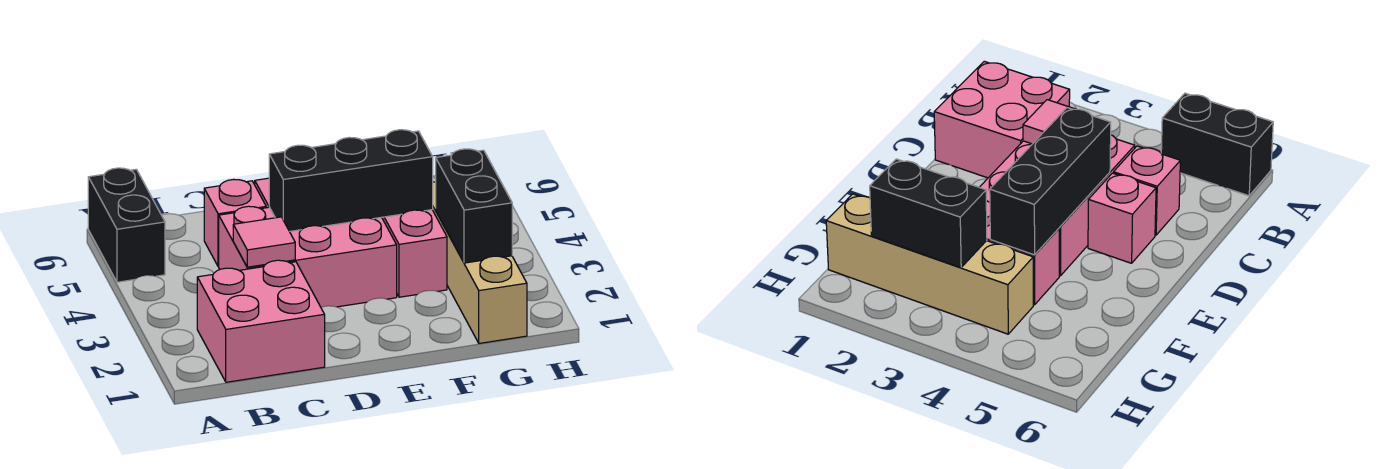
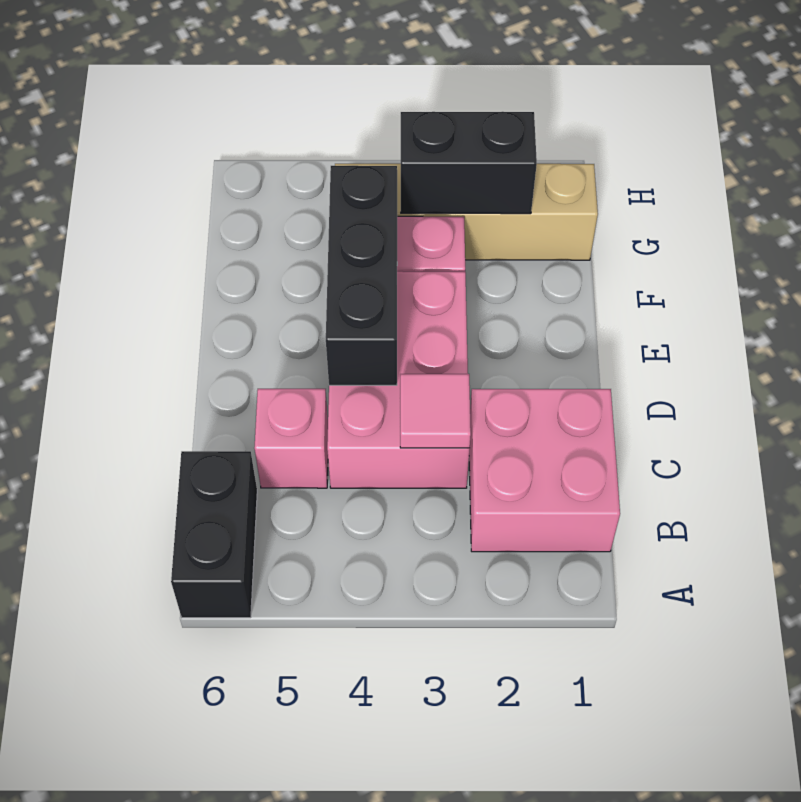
black 1x2 brick [88,168,165,282] -> black 1x2 brick turned to [171,451,257,618]
pink 1x1 brick [1088,173,1156,263] -> none

